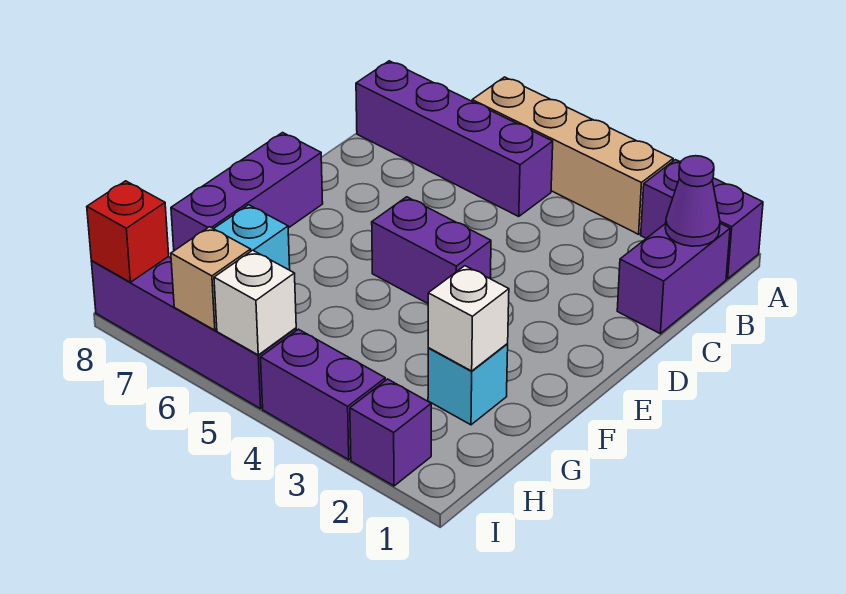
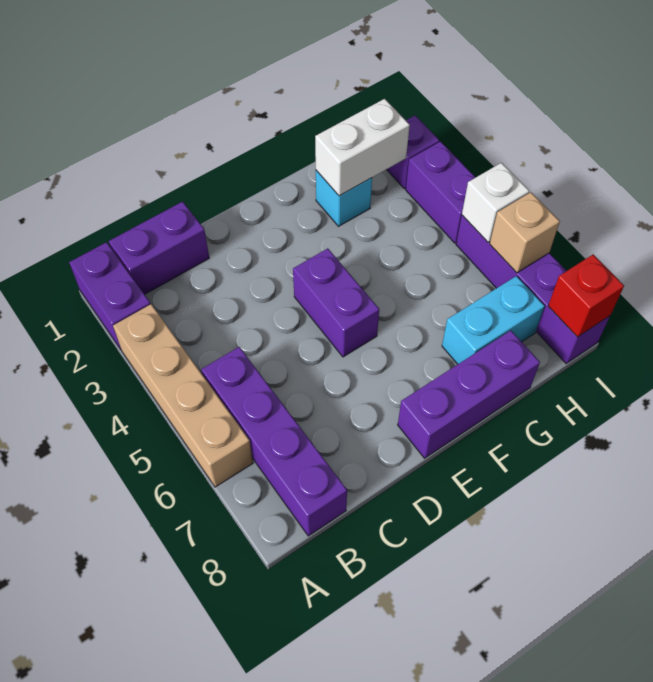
purple 1x1 cone [665,156,720,246] -> none
white 1x1 brick [428,266,509,371] -> white 1x2 brick [315,99,410,196]

